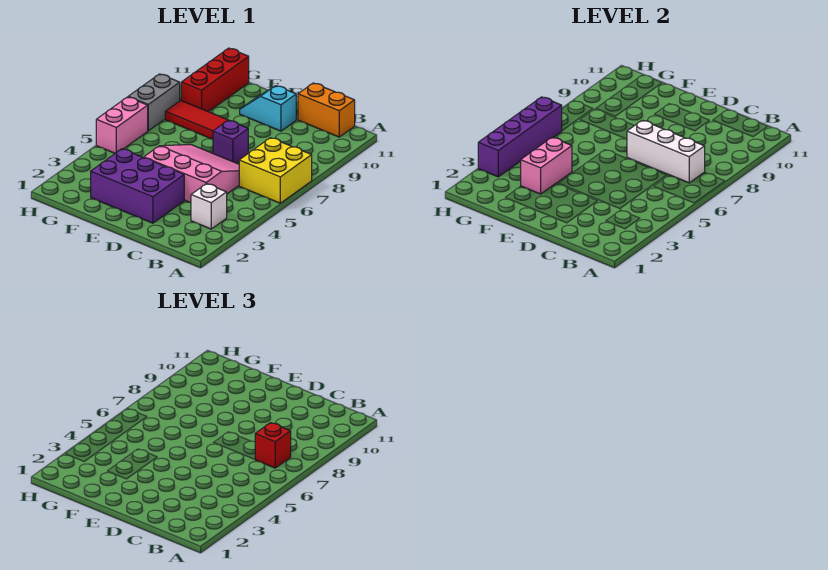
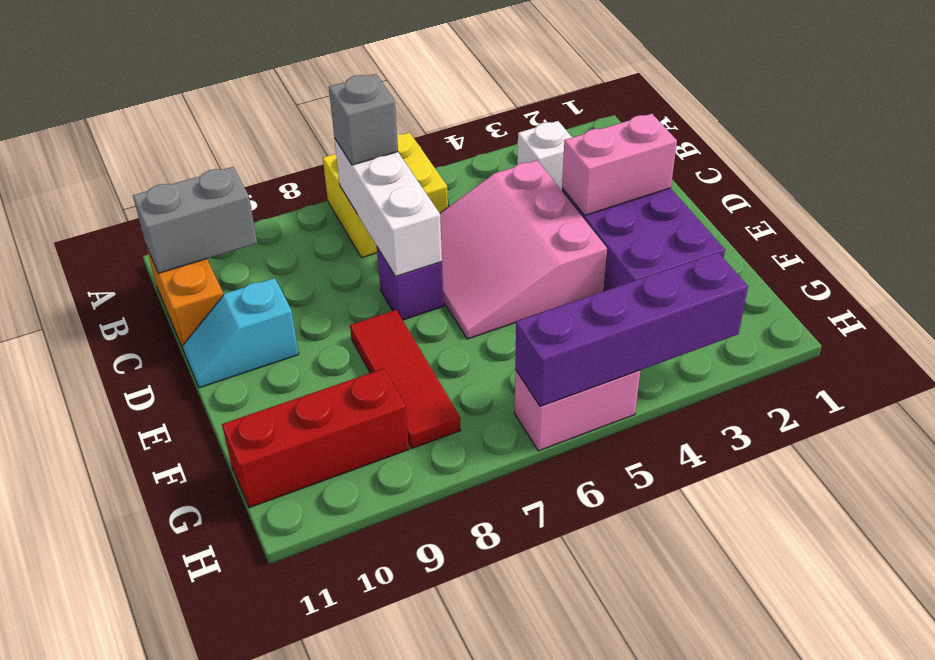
red 1x1 brick [255,423,291,468] -> grey 1x1 brick [329,74,398,165]
cyan 1x2 slope [240,86,296,131] -> cyan 1x2 slope turned to [183,278,299,388]
pink 1x2 brick [521,138,572,194] -> pink 1x2 brick moved to [562,114,677,216]
grey 1x2 brick [129,74,180,131] -> grey 1x2 brick moved to [133,167,257,273]

